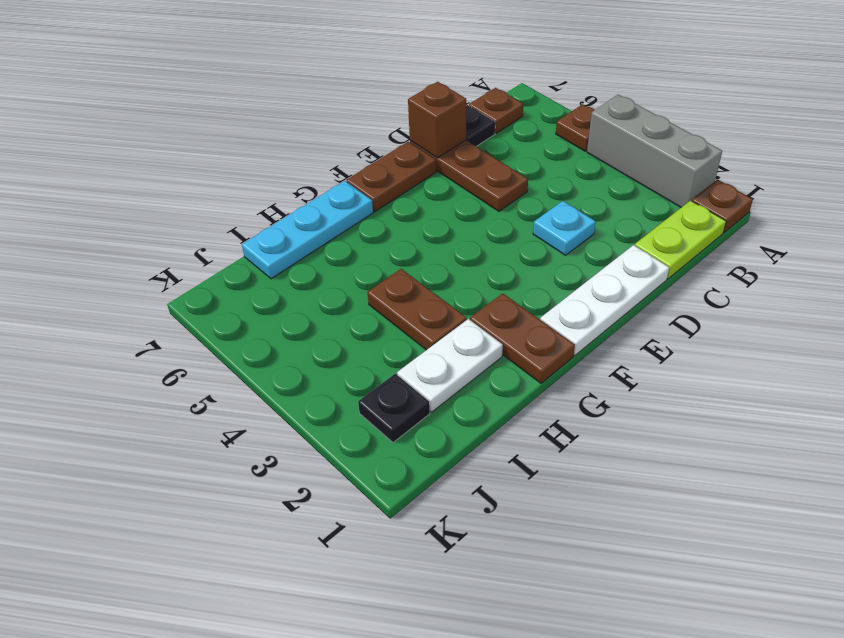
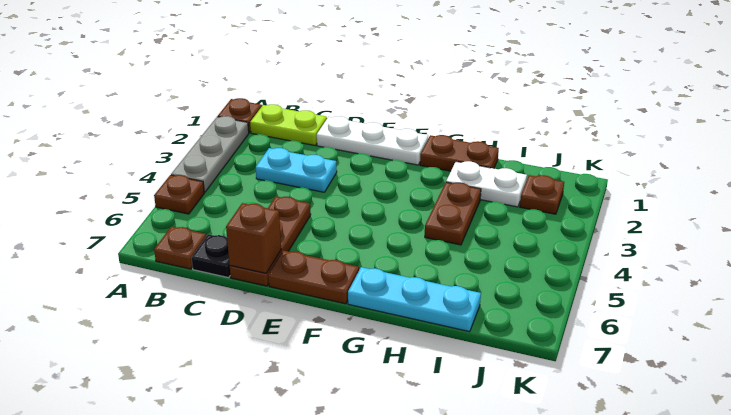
grey 1x3 brick [587,95,722,207] -> grey 1x3 plate [171,116,249,192]
cyan 1x1 plate [533,201,596,255] -> cyan 1x2 plate [256,148,337,192]
brown 1x2 plate [470,293,575,383] -> brown 1x2 plate turned to [420,135,499,171]
black 1x1 plate [358,374,430,442] -> brown 1x1 plate [520,175,564,214]

